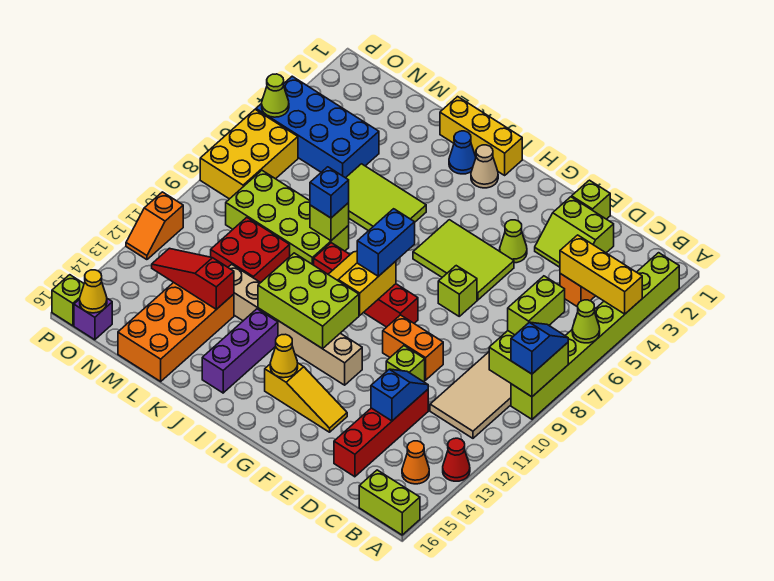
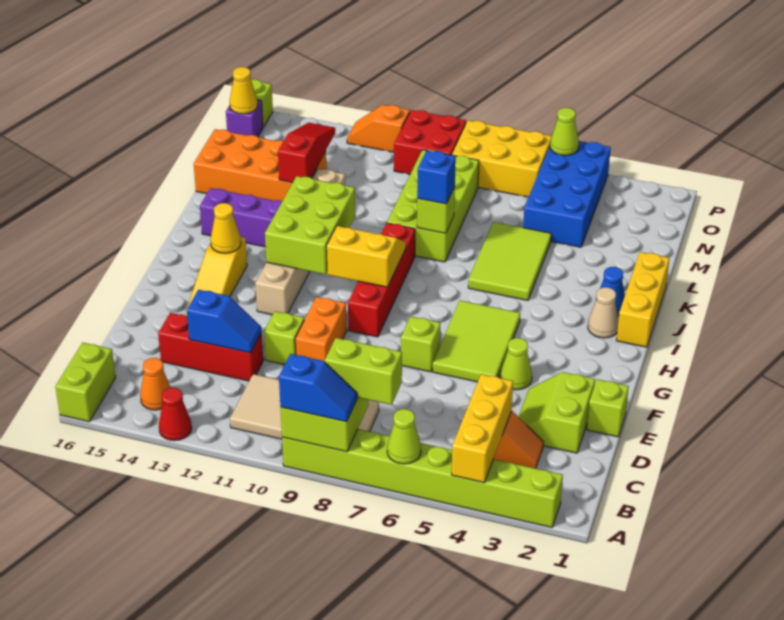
red 1x4 brick [334,390,428,477] -> red 1x3 brick [158,313,263,381]
blue 1x2 brick [357,209,415,276] -> none
red 2x2 brick [211,217,290,283] -> red 2x2 brick moved to [394,110,466,174]

